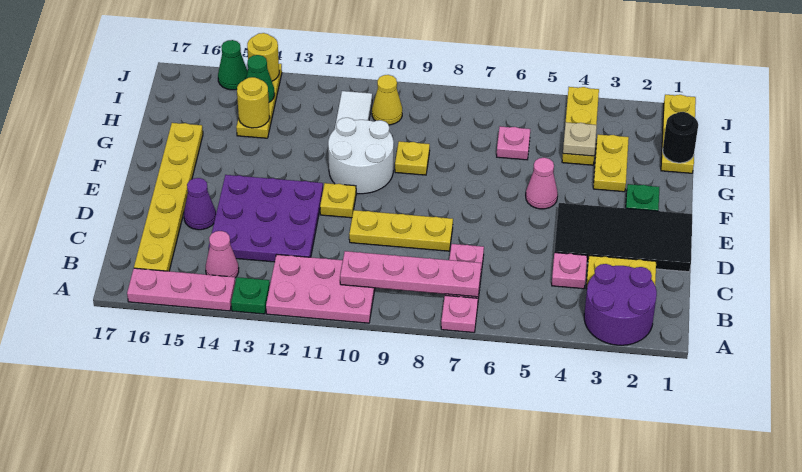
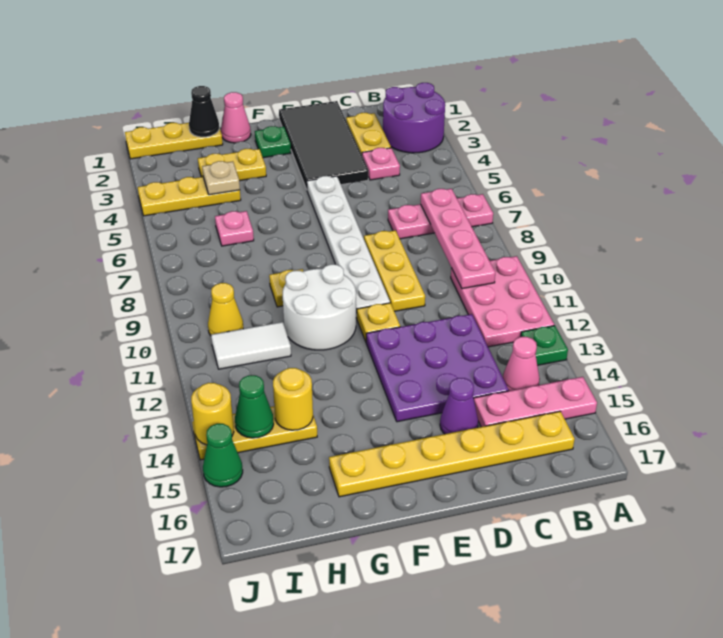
pink 1x3 plate [127,268,235,311] -> pink 1x3 plate turned to [474,377,597,427]
none -> white 1x6 plate [307,176,390,318]
pink 1x1 cone [526,158,558,209] -> pink 1x1 cone moved to [221,92,251,143]
black 1x1 round brick [663,112,698,163] -> black 1x1 cone [189,86,219,137]

